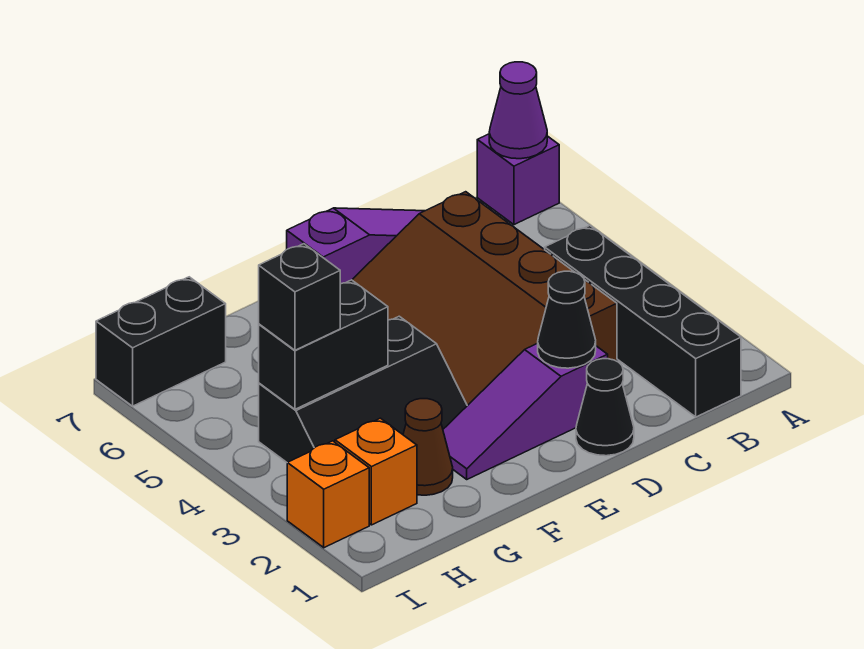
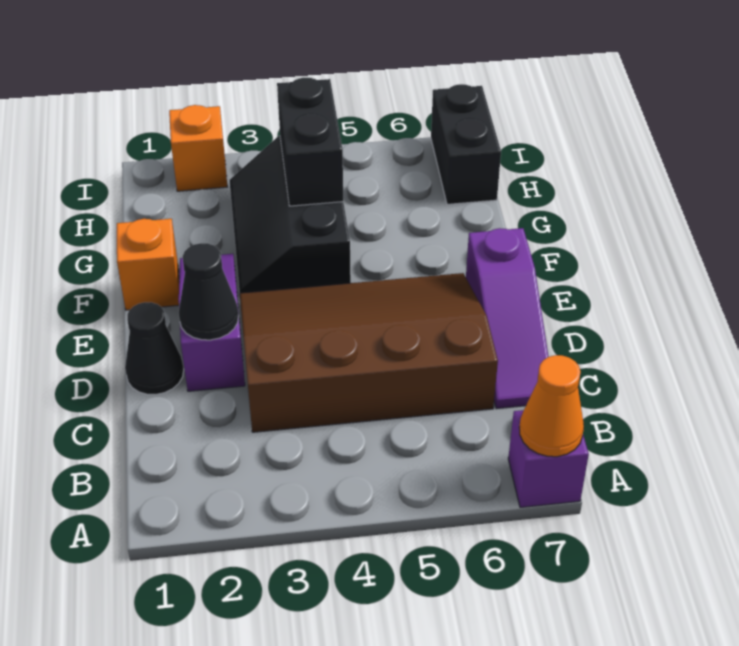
purple 1x1 cone [489,62,547,159] -> orange 1x1 cone [519,355,584,457]
black 1x4 brick [545,226,741,417] -> none
brown 1x1 cone [403,399,453,495] -> none
orange 1x1 brick [335,418,417,525] -> orange 1x1 brick moved to [117,219,179,310]
black 1x1 brick [259,244,340,350] -> none

